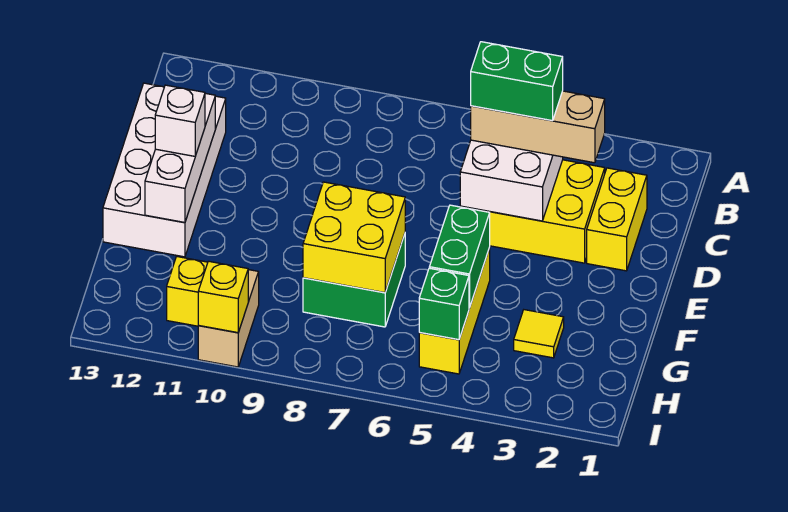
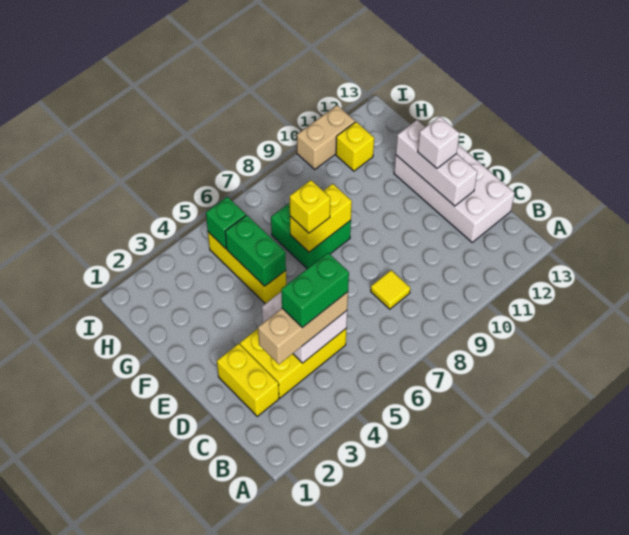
yellow 2x2 brick [303,182,405,293] -> yellow 1x2 brick [290,184,352,252]
yellow 1x1 tile [514,310,564,358] -> yellow 1x1 tile moved to [371,270,410,309]
tan 1x2 brick [198,270,259,367] -> tan 1x2 brick turned to [297,105,355,169]
yellow 1x1 brick [198,261,248,333] -> yellow 1x1 brick moved to [290,180,330,233]

